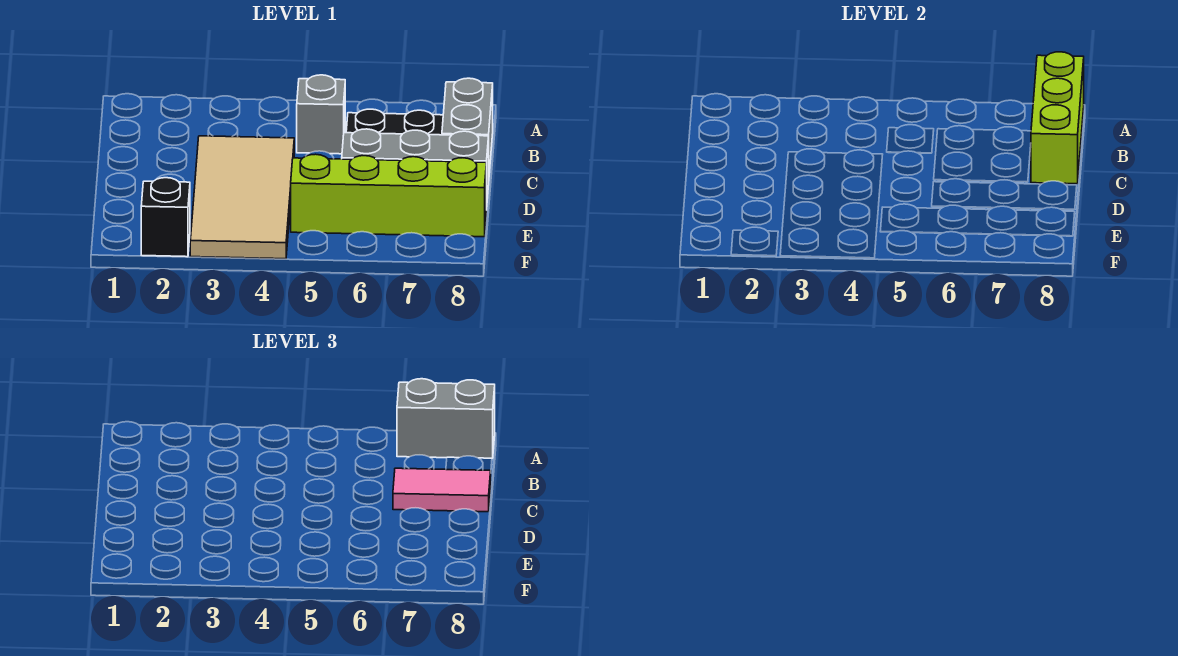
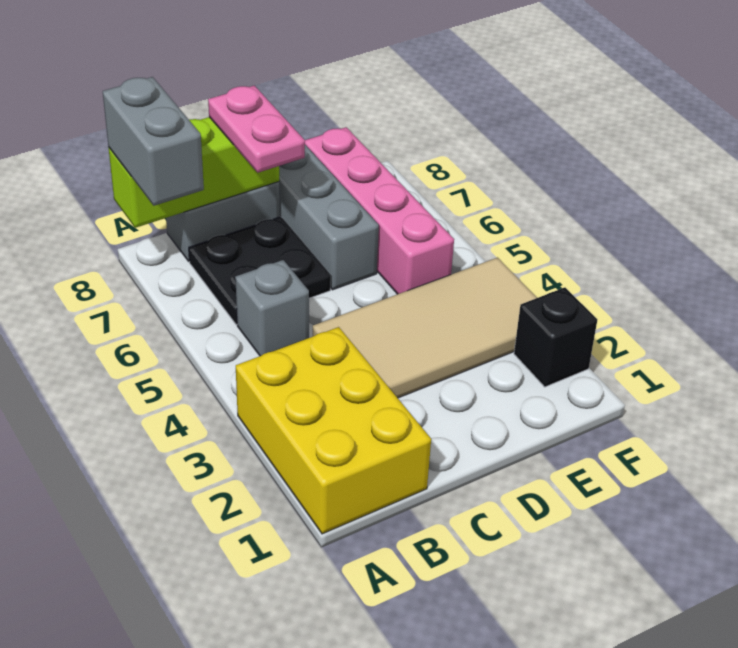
none -> yellow 2x3 brick [236,327,431,534]
pink 1x2 tile [393,468,491,512] -> pink 1x2 plate [208,86,305,173]
lime 1x4 brick [291,154,486,237] -> pink 1x4 brick [305,127,454,294]

